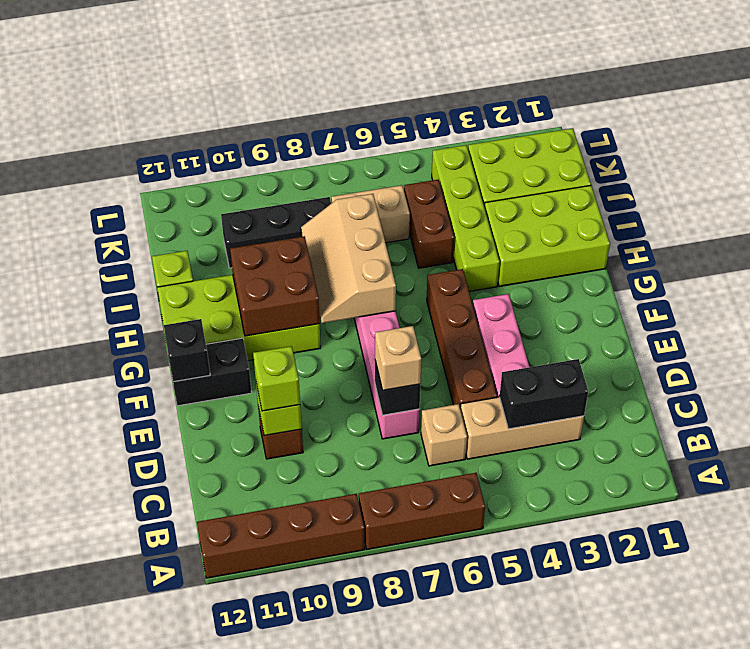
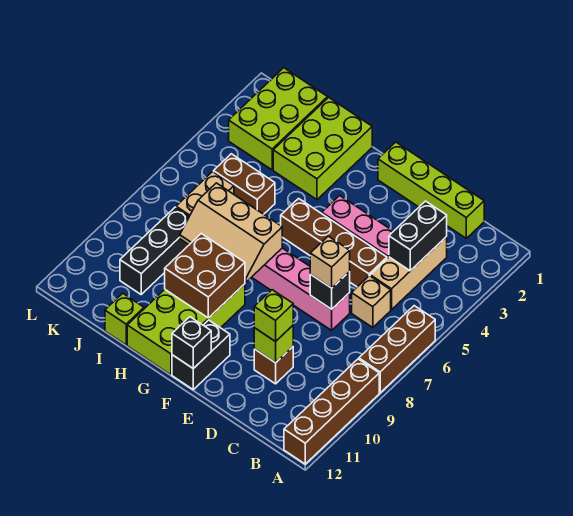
lime 1x4 brick [432,145,500,291] -> lime 1x4 brick moved to [378,142,484,238]

